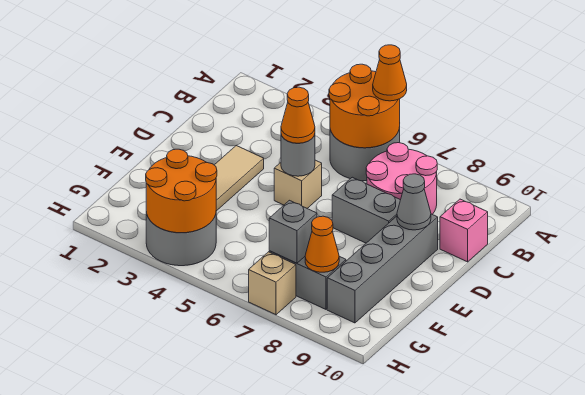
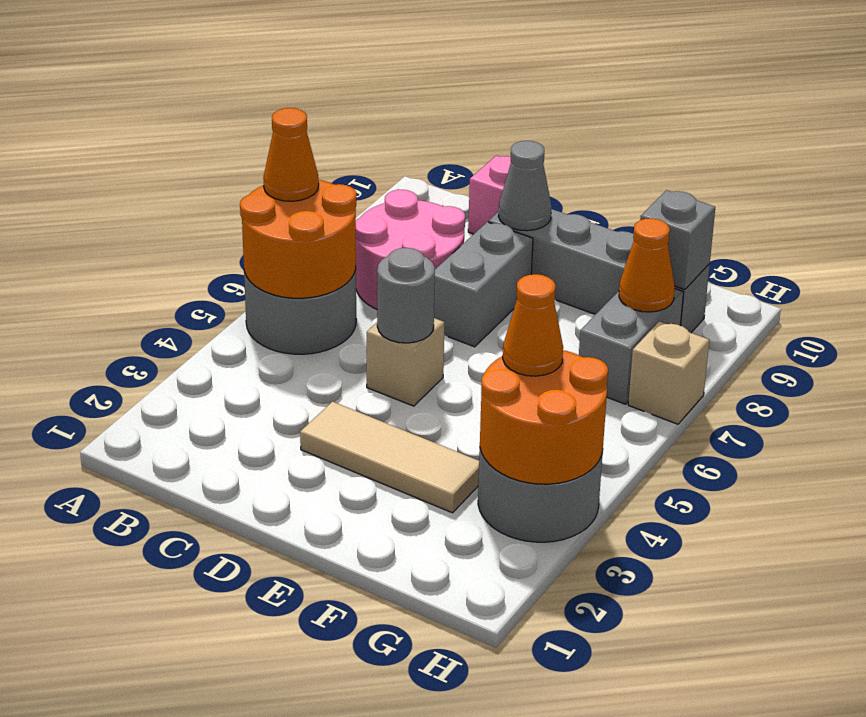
orange 1x1 cone [281,87,315,143] -> orange 1x1 cone moved to [503,274,563,376]
grey 1x1 brick [269,200,317,263] -> grey 1x1 brick moved to [640,190,715,290]

